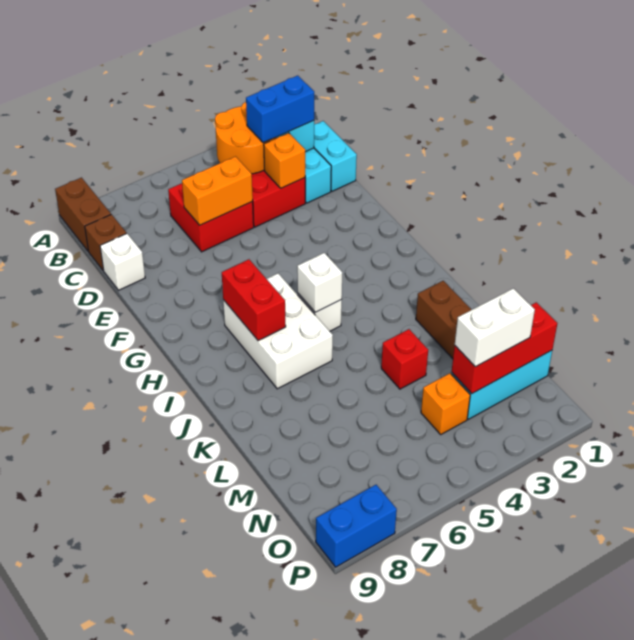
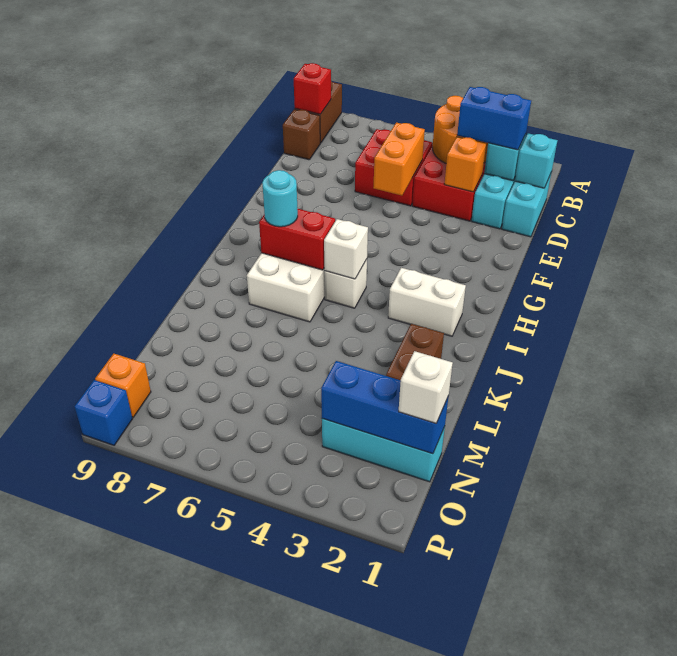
none -> cyan 1x1 brick [515,133,557,188]
orange 1x2 brick [182,157,253,225] -> orange 1x2 brick turned to [373,122,425,195]
white 1x1 brick [100,233,145,290] -> white 1x1 brick moved to [399,351,453,423]
red 1x2 brick [222,259,286,341] -> red 1x2 brick turned to [259,209,335,270]
none -> cyan 1x1 round brick [262,170,298,227]
red 1x1 brick [381,329,428,389] -> red 1x1 brick moved to [294,63,331,114]
red 1x3 brick [452,302,557,394] -> blue 1x3 brick [321,361,449,454]
white 1x2 brick [455,288,535,367] -> white 1x2 brick moved to [388,268,466,336]
orange 1x1 brick [421,373,470,434] -> orange 1x1 brick moved to [95,354,151,417]
blue 1x2 brick [316,485,397,567] -> blue 1x1 brick [75,380,132,445]

